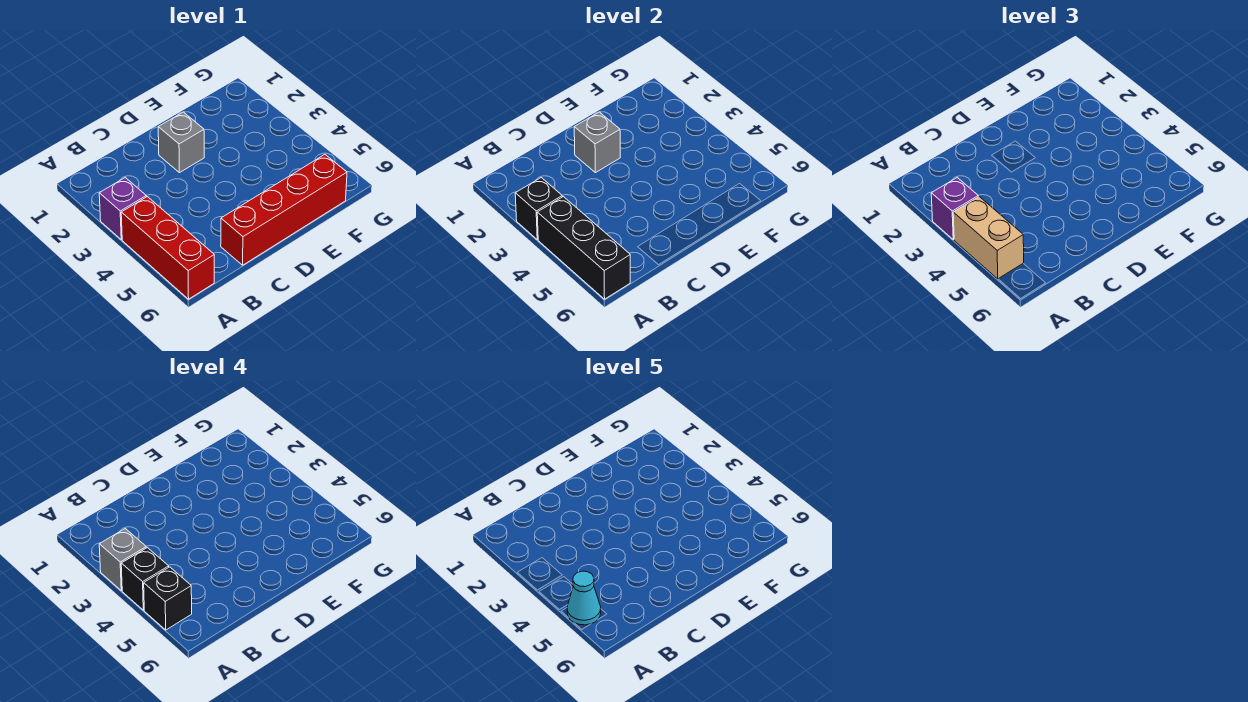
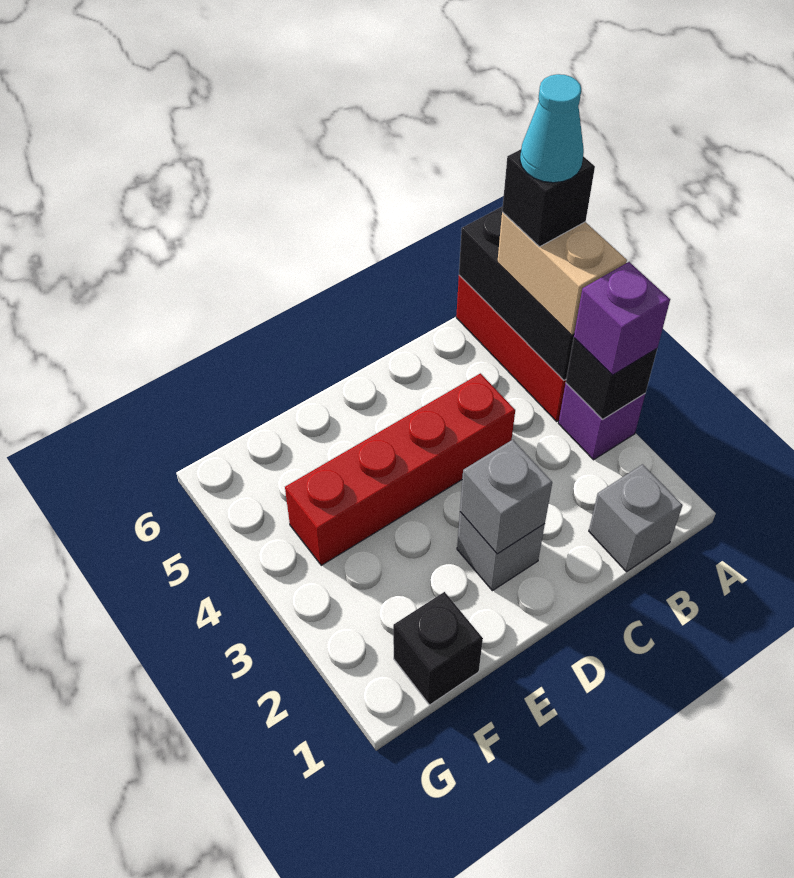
grey 1x1 brick [99,529,146,591] -> grey 1x1 brick moved to [589,465,683,572]
black 1x1 brick [121,548,169,610] -> black 1x1 brick moved to [393,592,483,705]
red 1x4 brick [221,155,347,265] -> red 1x4 brick moved to [285,373,515,565]

